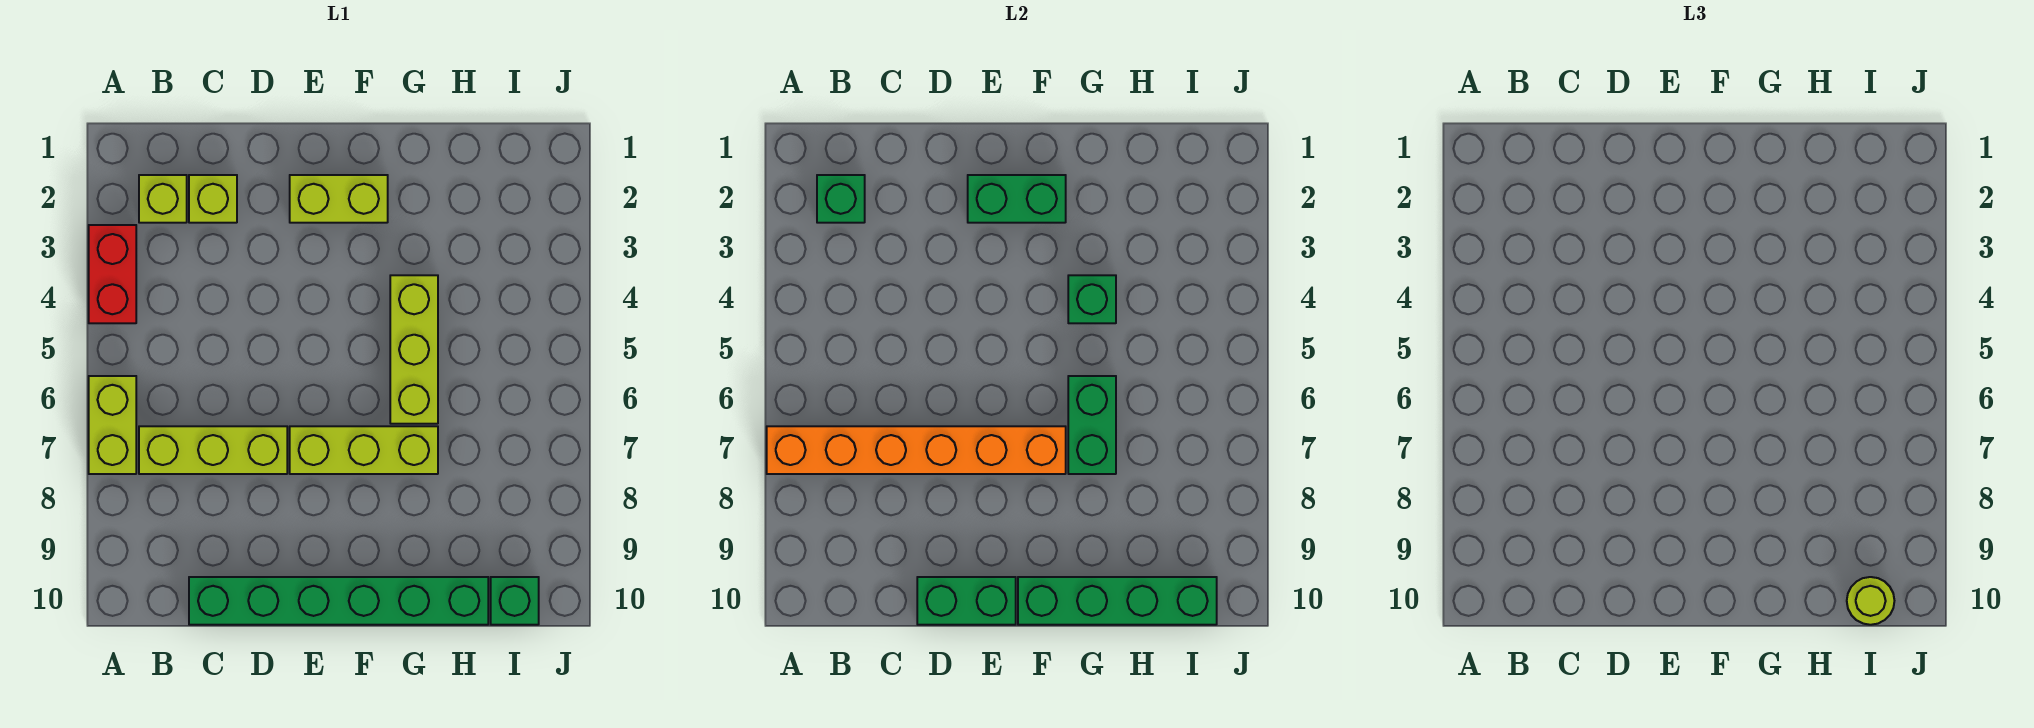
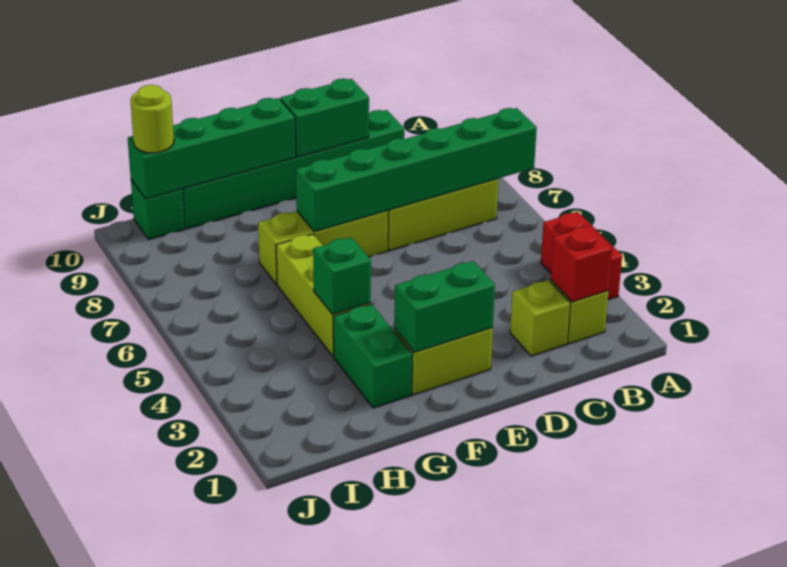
lime 1x2 brick [89,376,136,474] -> none
orange 1x6 brick [767,426,1066,474] -> green 1x6 brick [296,108,537,232]
green 1x1 brick [817,175,865,223] -> red 1x1 brick [551,226,612,302]
green 1x2 brick [1068,376,1116,474] -> green 1x2 brick moved to [333,304,413,408]

